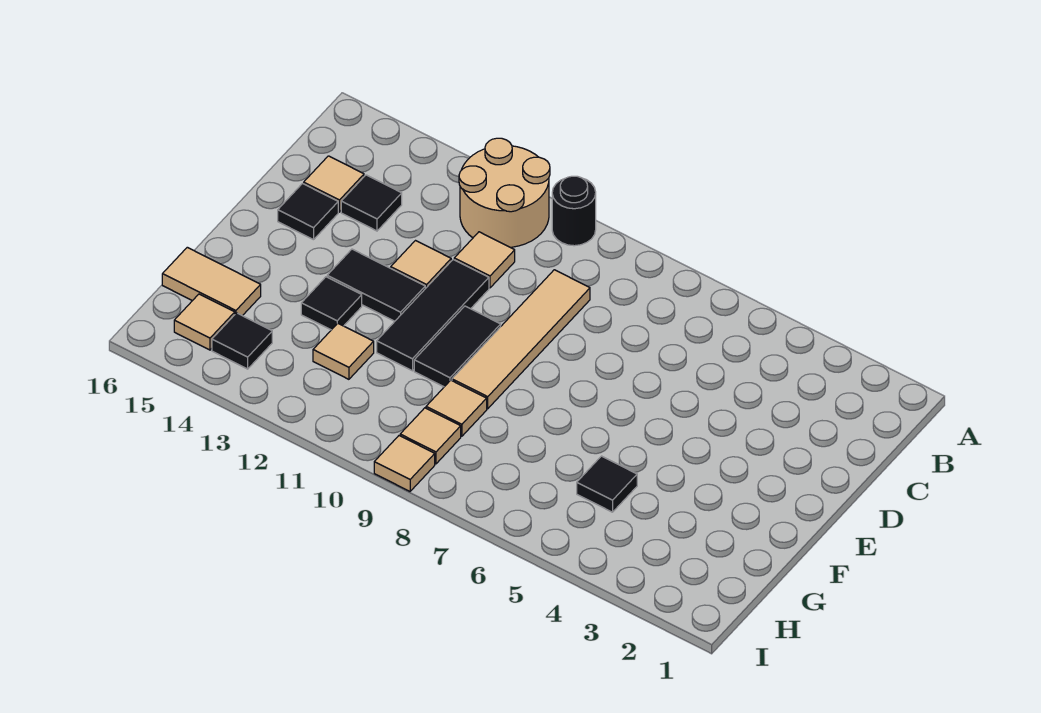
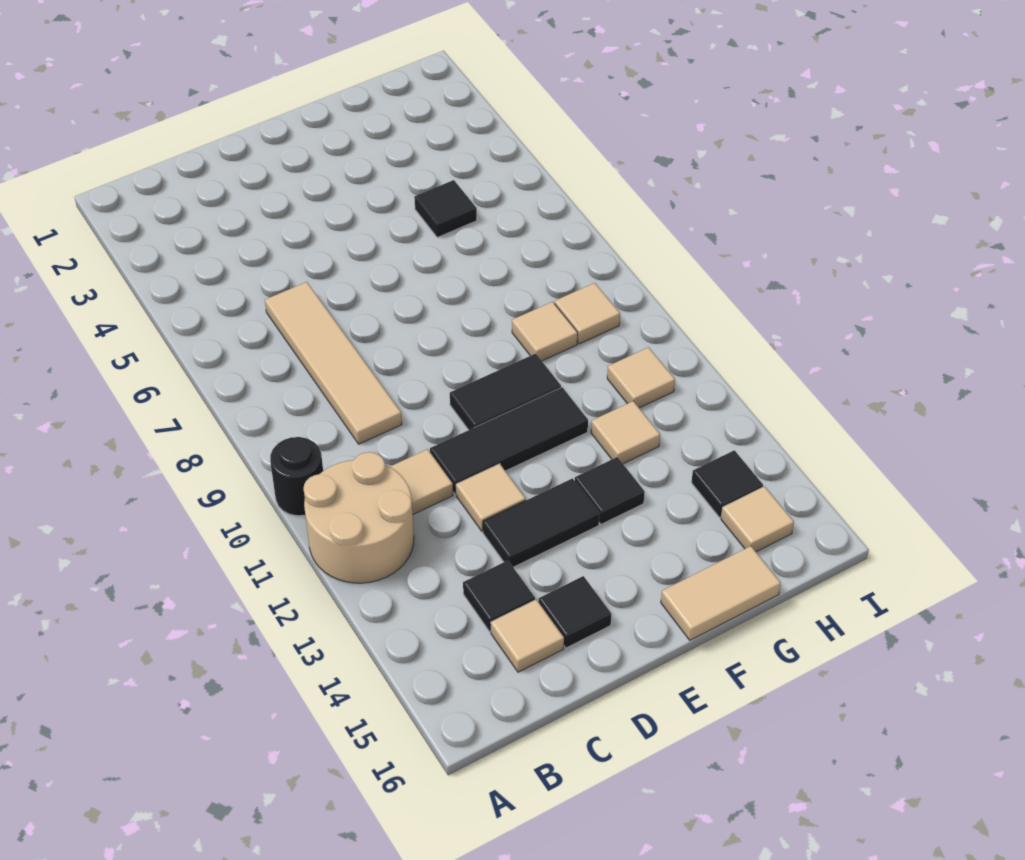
tan 1x4 tile [452,270,590,409] -> tan 1x4 tile turned to [265,282,402,444]
black 1x2 tile [327,249,425,321] -> black 1x2 tile turned to [483,478,599,567]
tan 1x2 tile [162,247,261,316] -> tan 1x2 tile turned to [661,546,781,640]
tan 1x1 tile [374,436,435,491] -> tan 1x1 tile moved to [607,347,675,408]

